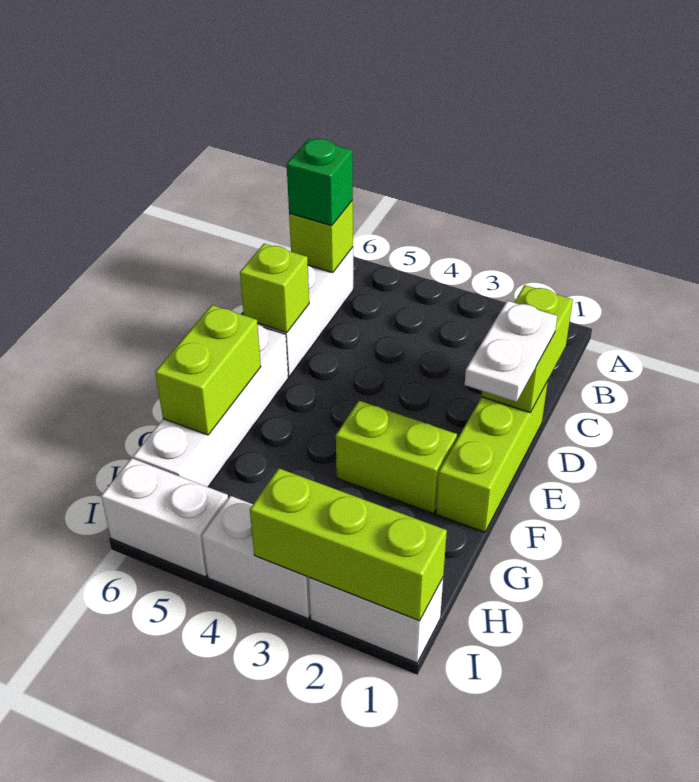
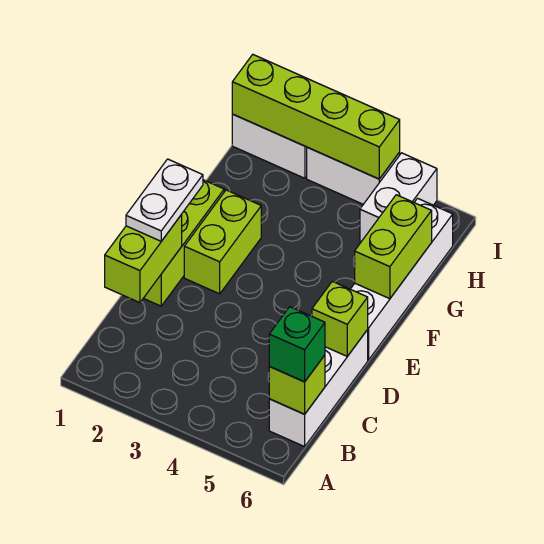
lime 1x2 brick [336,401,457,514] -> lime 1x2 brick turned to [184,190,261,294]
lime 1x3 brick [250,468,447,621] -> lime 1x4 brick [232,55,400,179]
white 1x2 brick [101,458,228,577] -> white 1x2 brick turned to [360,153,437,242]

